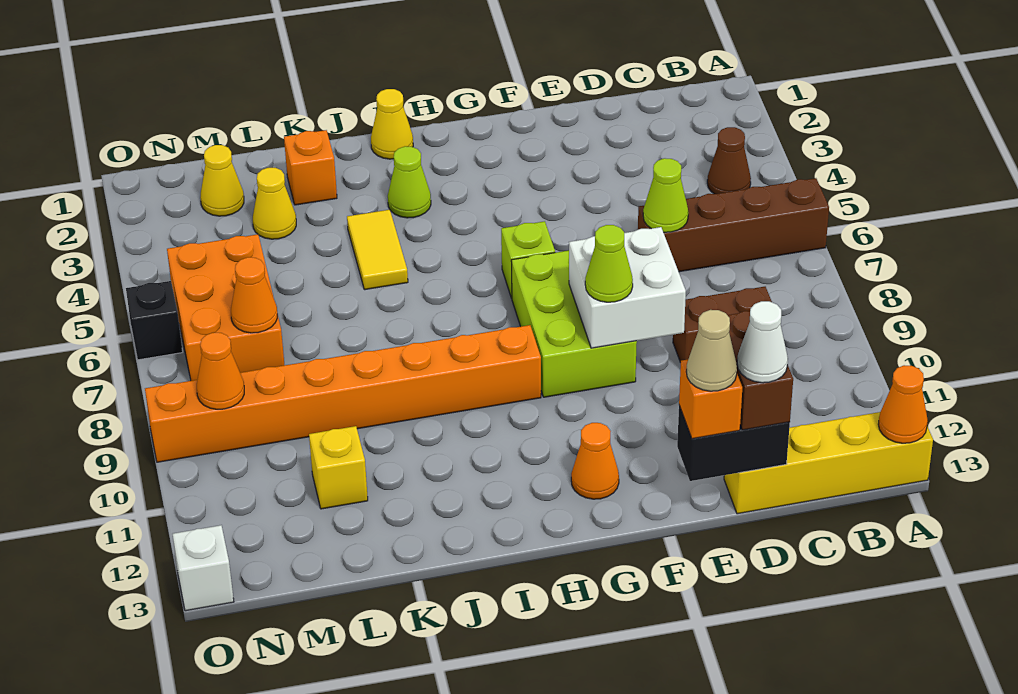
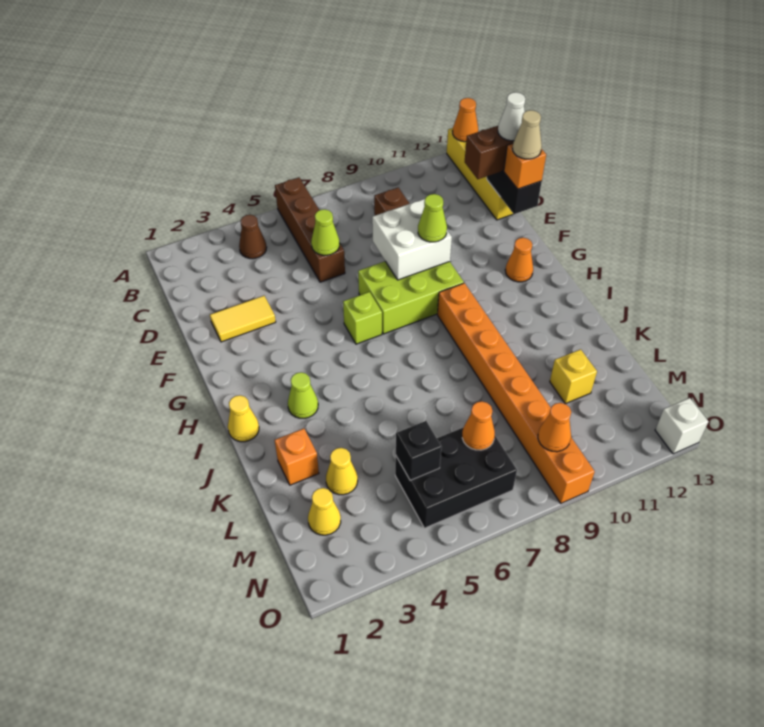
yellow 1x2 tile [347,210,408,290] -> yellow 1x2 tile moved to [210,296,276,342]
orange 2x3 brick [167,234,284,381] -> black 2x3 brick [395,427,517,528]
black 1x1 brick [126,281,183,360] -> black 1x1 brick moved to [396,421,442,480]

